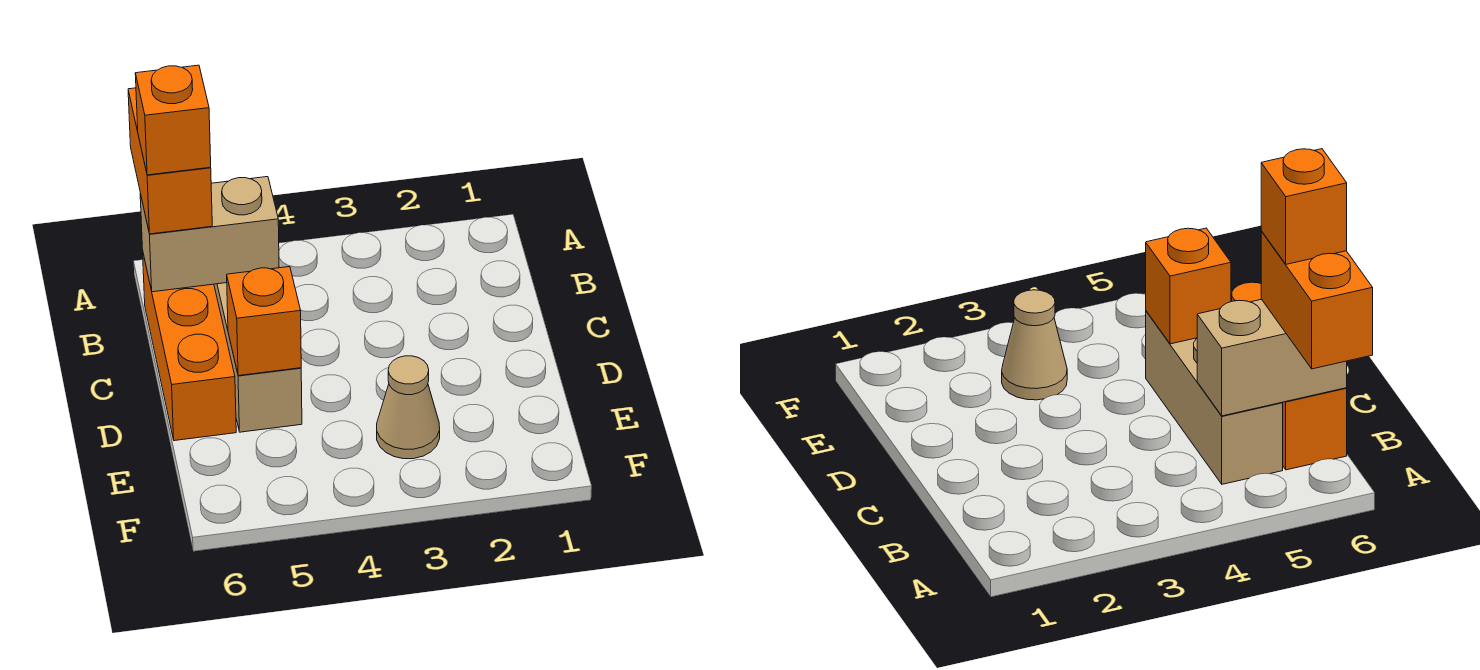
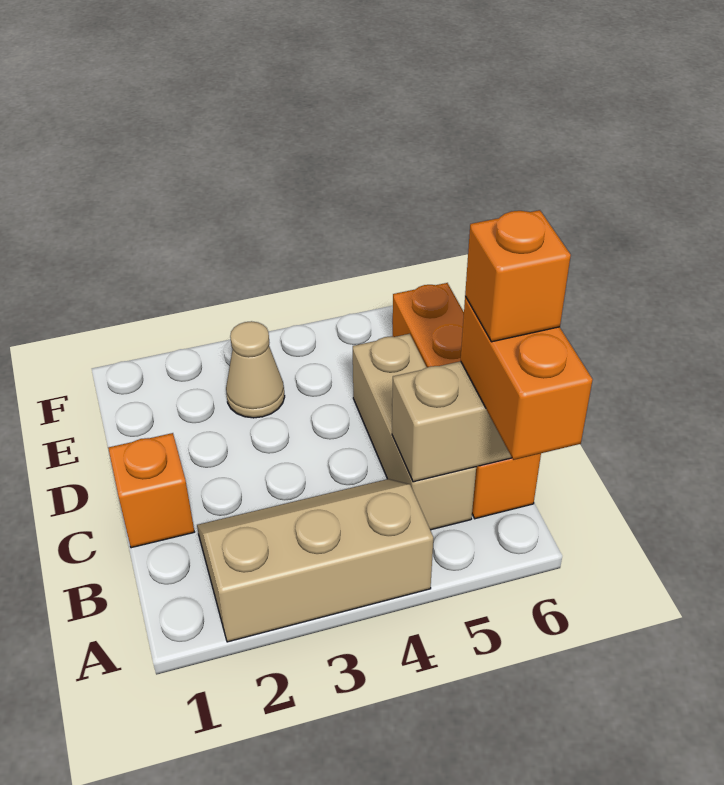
none -> tan 2x3 slope [197,479,433,642]
orange 1x3 brick [143,254,236,441] -> orange 1x4 brick [392,283,541,519]
orange 1x1 brick [227,267,301,376] -> orange 1x1 brick moved to [108,433,194,548]

